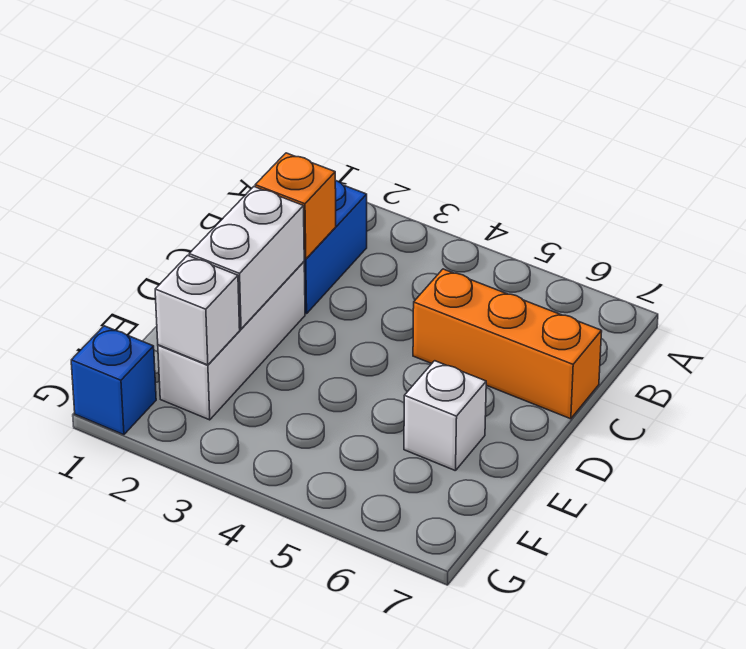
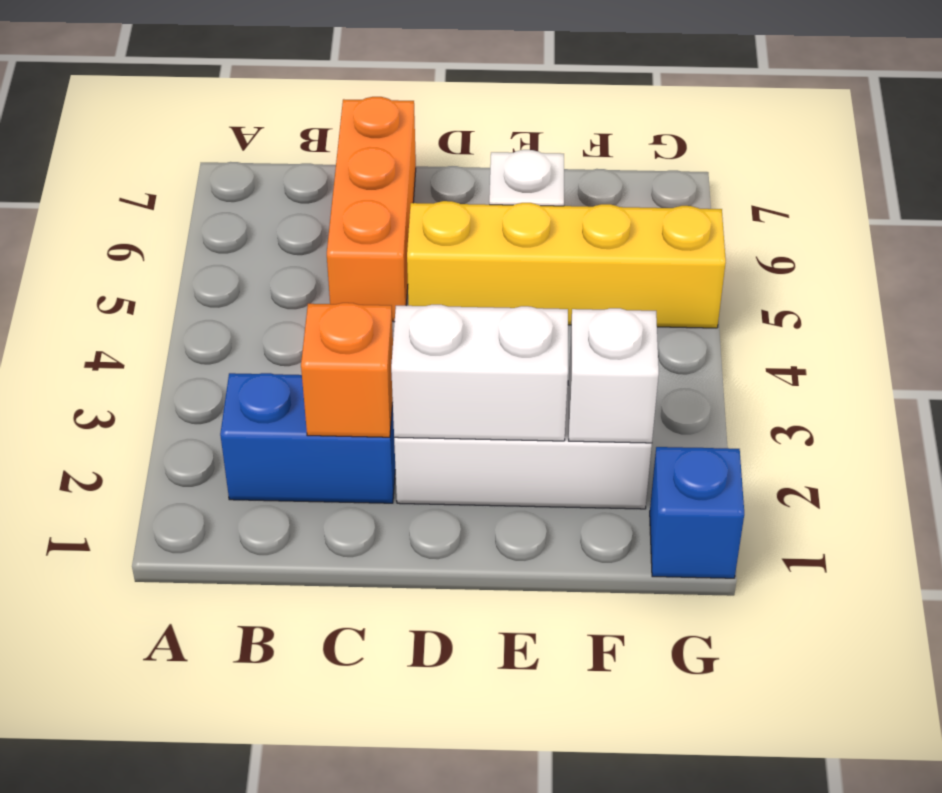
none -> yellow 1x4 brick [407,201,726,328]

